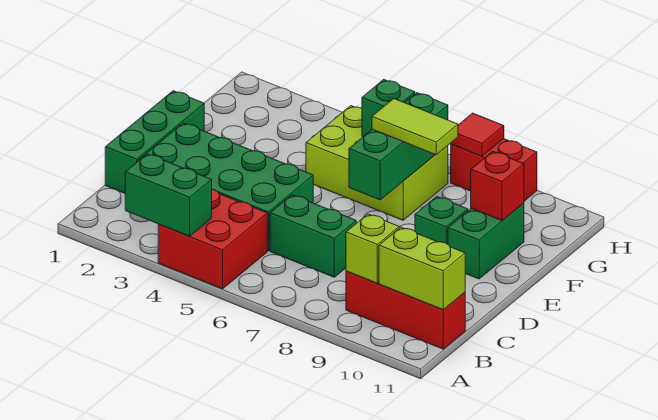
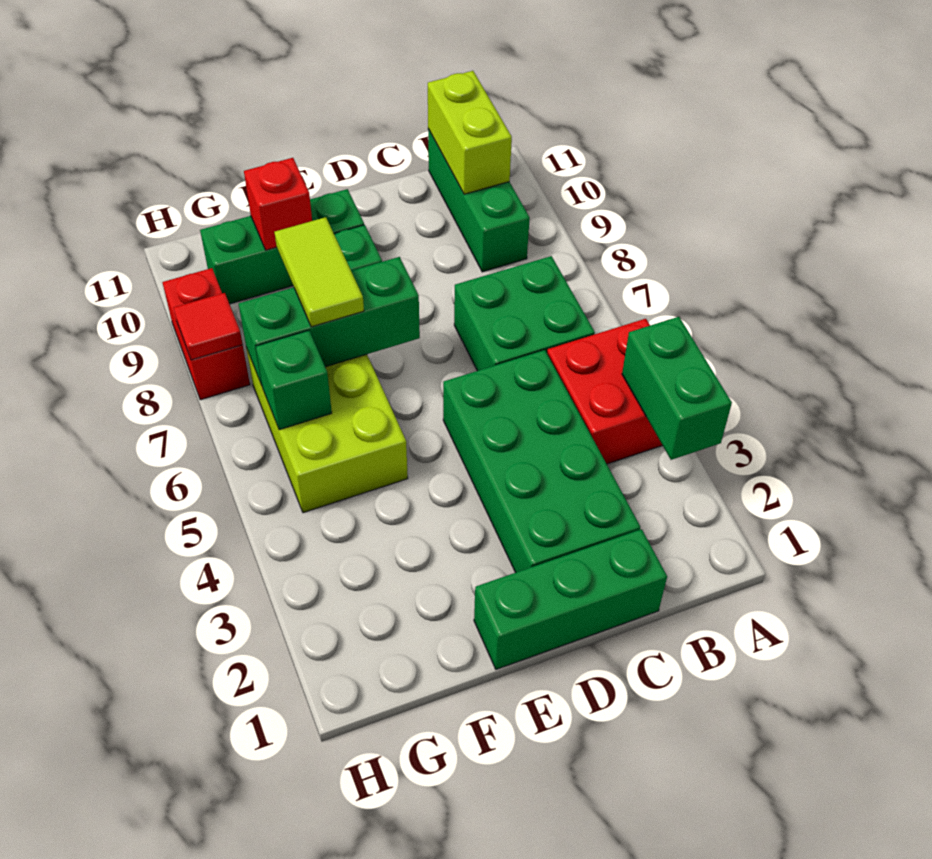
red 1x3 brick [346,271,465,349] -> green 1x3 brick [428,129,530,272]
lime 1x1 brick [346,214,399,283] -> none
green 1x2 brick [270,195,356,277] -> green 2x2 brick [454,256,595,371]
green 1x2 brick [448,203,524,279] -> green 1x3 brick [200,189,364,304]

